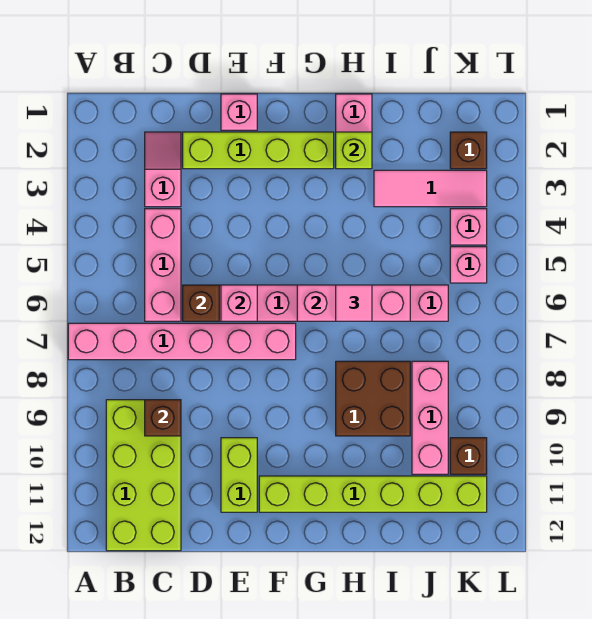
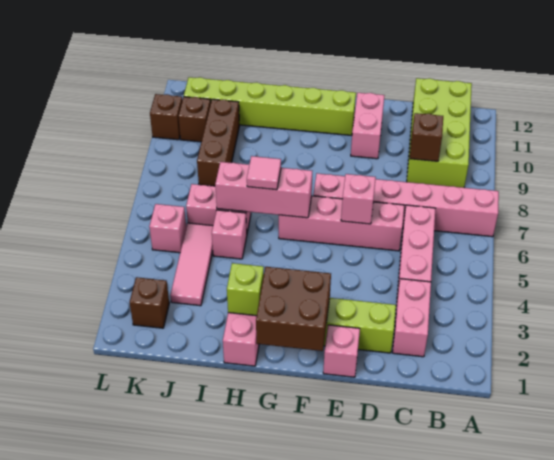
pink 1x2 slope [145,132,181,207] -> pink 1x2 brick [393,279,431,357]
brown 1x1 brick [183,285,219,321] -> brown 1x1 brick moved to [150,94,182,140]
lime 1x2 brick [221,438,257,512] -> pink 1x2 brick [351,93,385,159]
brown 2x2 brick [336,361,410,436] -> brown 2x2 brick moved to [256,267,331,351]
pink 1x3 tile [374,170,487,207] -> pink 1x3 tile turned to [170,223,213,306]
pink 1x3 brick [412,361,448,474] -> brown 1x3 brick [197,99,240,186]
pink 1x1 brick [450,209,487,245] -> pink 1x1 brick moved to [212,210,247,259]

